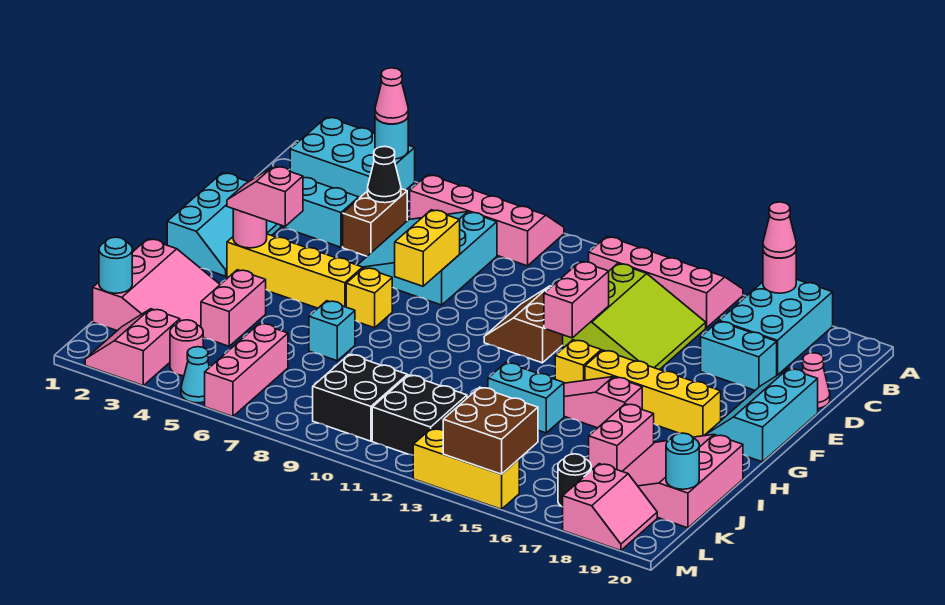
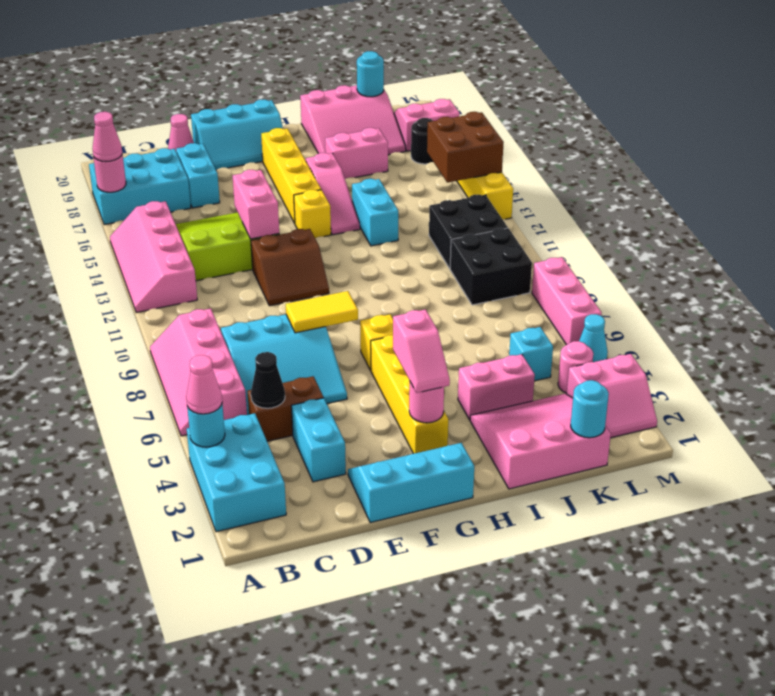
yellow 1x2 brick [395,210,460,286] -> yellow 1x2 tile [286,291,358,333]
pink 1x2 brick [544,261,609,338] -> pink 1x2 brick turned to [232,170,279,239]
cyan 1x1 brick [309,301,355,361] -> cyan 1x1 brick moved to [509,327,553,381]
pink 1x3 brick [205,323,288,416] -> pink 1x3 brick turned to [532,257,602,345]

